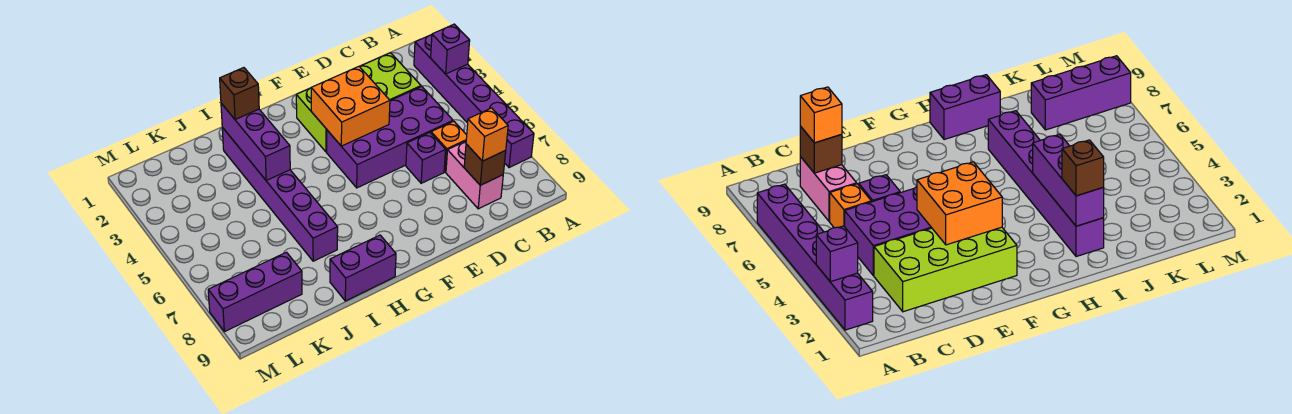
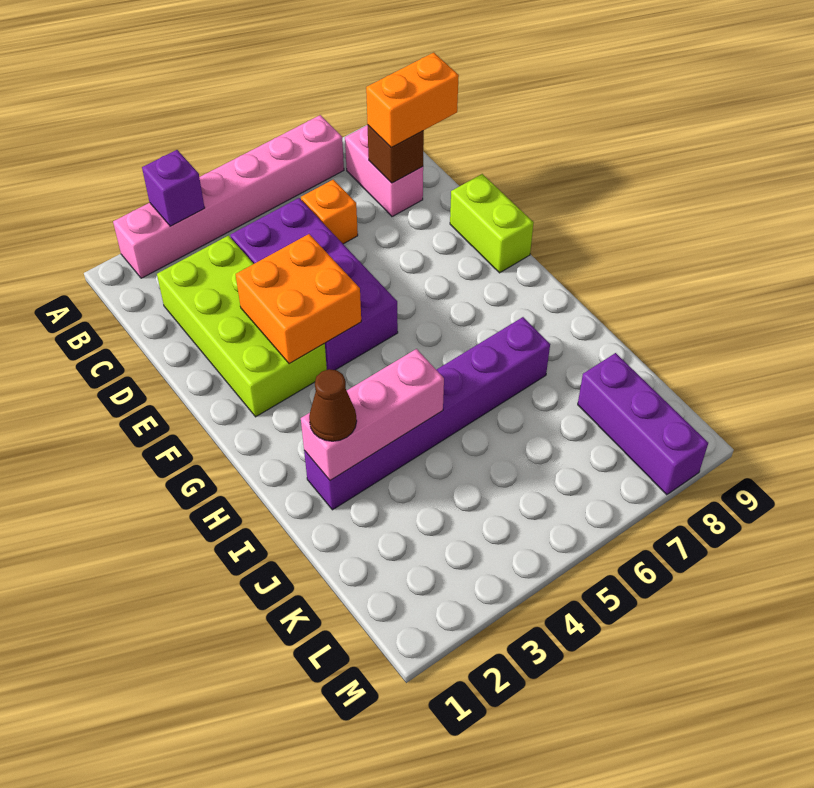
purple 1x6 brick [414,35,534,168] -> pink 1x6 brick [113,115,344,278]
pink 1x2 brick [446,141,503,209] -> pink 1x2 brick turned to [345,125,423,217]
orange 1x1 brick [466,108,508,161] -> orange 1x2 brick [366,53,459,148]
purple 1x1 brick [406,132,446,183] -> none
none -> lime 1x2 brick [450,174,534,273]
purple 1x2 brick [330,235,396,301] -> none
purple 1x3 brick [221,103,290,180] -> pink 1x3 brick [301,349,444,480]
brown 1x1 brick [220,68,259,120] -> brown 1x1 cone [309,369,357,441]

